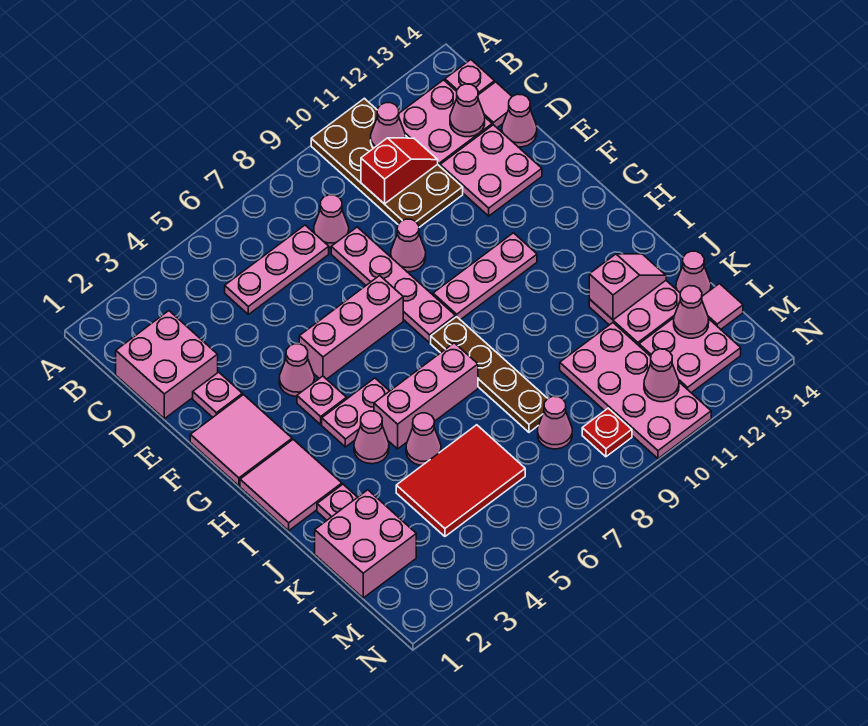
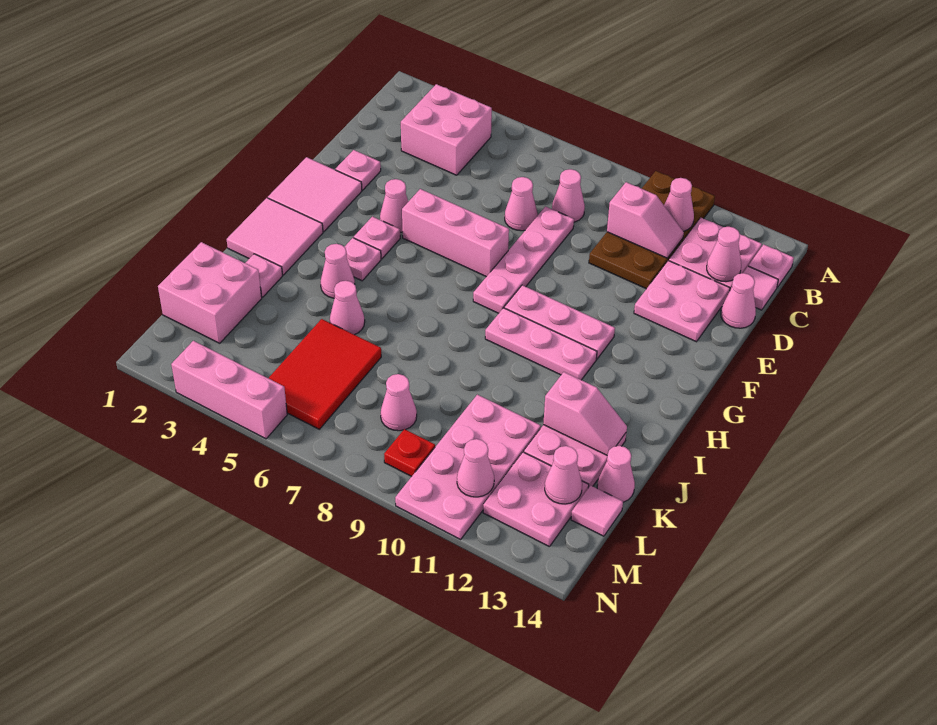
pink 2x2 brick [116,311,218,419] -> pink 2x2 brick moved to [401,84,492,175]
pink 1x3 plate [225,225,329,314] -> pink 1x3 plate moved to [485,308,597,380]
red 1x2 slope [361,138,438,204] -> pink 1x2 slope [607,182,684,258]
pink 1x1 cone [391,219,426,272] -> pink 1x1 cone moved to [505,177,538,231]
pink 1x2 plate [322,378,389,447] -> pink 1x1 plate [345,238,381,281]
brown 1x4 plate [431,317,548,432] -> none
pink 1x3 brick [374,343,478,449] -> pink 1x3 brick moved to [171,341,287,439]
red 2x3 tile [396,425,525,536] -> red 2x3 tile turned to [269,319,381,429]

